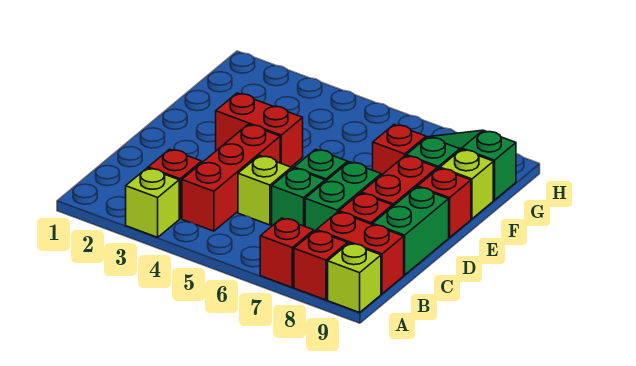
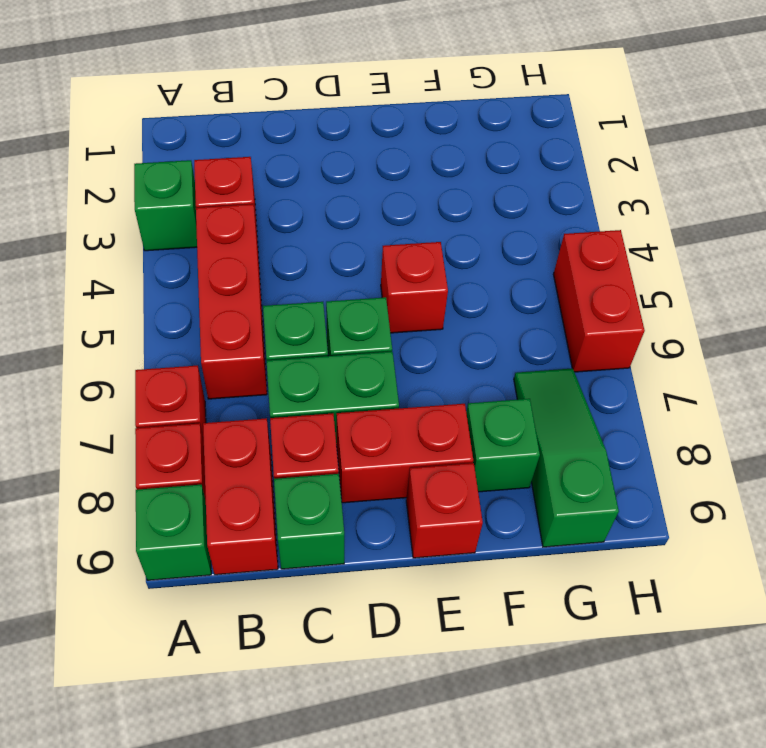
lime 1x1 brick [126,168,179,237] -> green 1x1 brick [134,160,197,251]
lime 1x1 brick [328,243,381,312] -> green 1x1 brick [136,485,211,580]
red 1x3 brick [182,124,280,231] -> red 1x3 brick turned to [196,204,267,399]
lime 1x1 brick [238,156,291,225] -> none
green 1x2 brick [373,187,449,275] -> green 1x1 brick [274,474,344,569]
red 1x2 brick [216,93,303,167] -> red 1x2 brick moved to [553,230,645,372]
red 1x1 brick [373,124,426,175] -> red 1x1 brick moved to [381,242,448,333]
lime 1x1 brick [440,149,493,219] -> none

